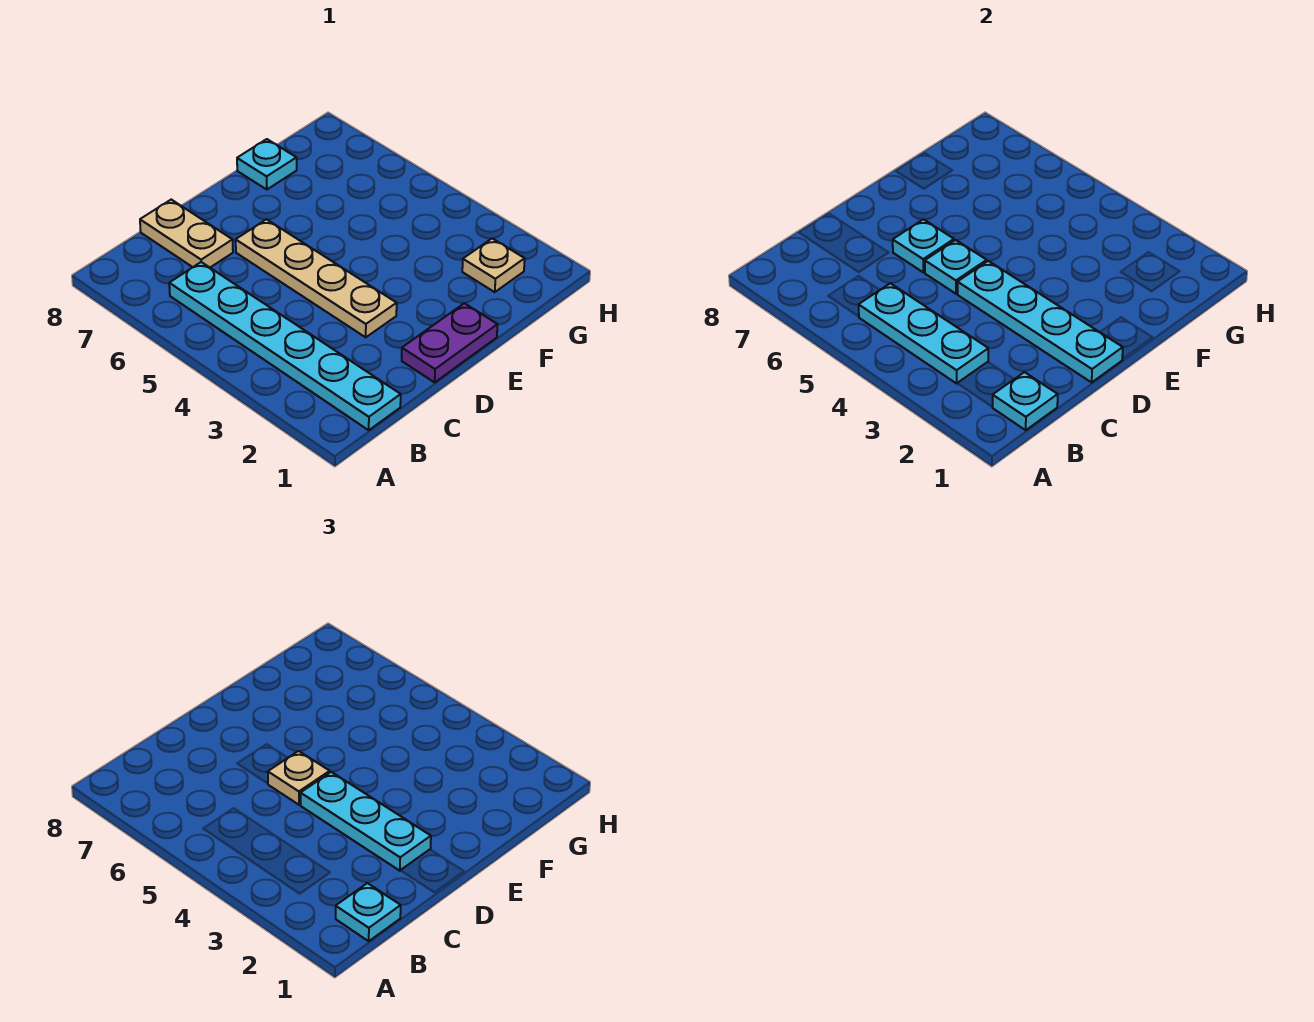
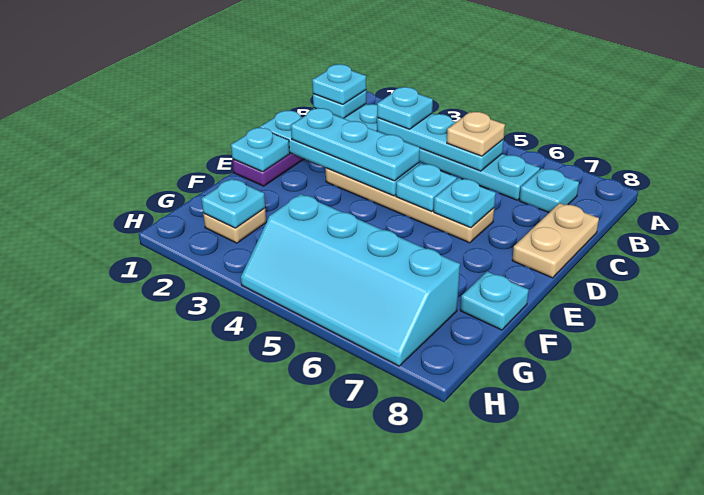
none -> cyan 1x1 plate [377,87,433,129]
none -> cyan 1x1 plate [519,169,579,212]
tan 1x2 plate [140,200,233,267] -> tan 1x2 plate turned to [512,203,599,278]
tan 1x1 plate [268,751,330,805] -> tan 1x1 plate moved to [447,112,505,156]
none -> cyan 1x1 plate [231,128,290,172]
none -> cyan 1x1 plate [202,179,265,228]
none -> cyan 2x4 slope [241,194,460,366]

